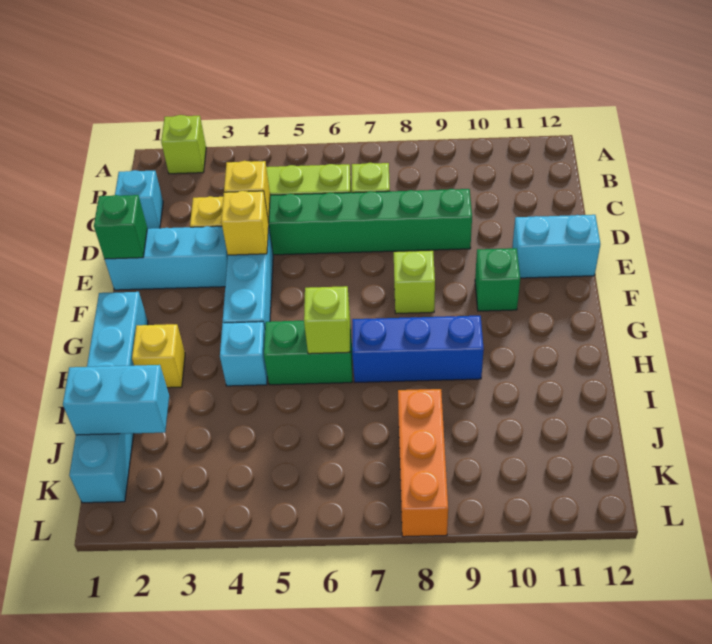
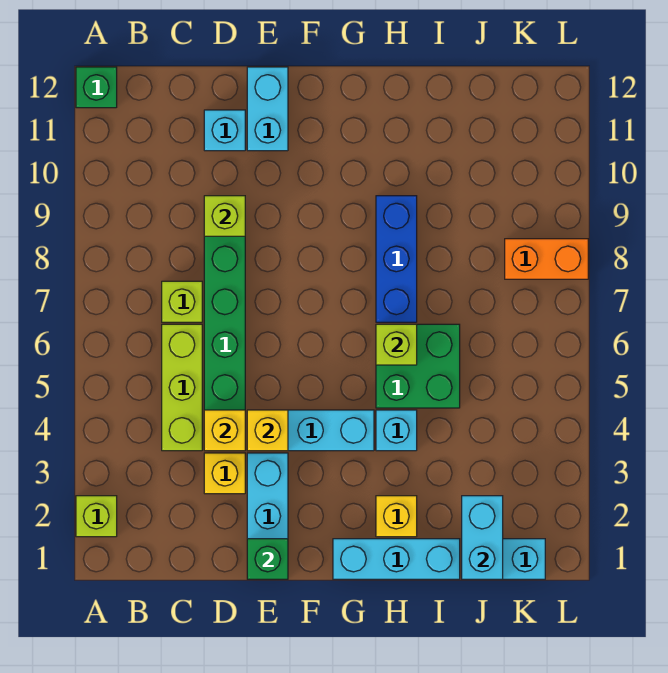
cyan 1x1 brick [115,170,163,229] -> cyan 1x1 brick moved to [204,110,245,151]
lime 1x1 brick [394,251,435,314] -> lime 1x1 brick moved to [204,196,245,236]
green 1x1 brick [475,248,520,311] -> green 1x1 brick moved to [76,67,117,108]
green 1x2 brick [264,321,352,385] -> green 2x2 brick [376,324,460,408]
orange 1x3 brick [398,389,448,537] -> orange 1x2 brick [505,239,588,279]

